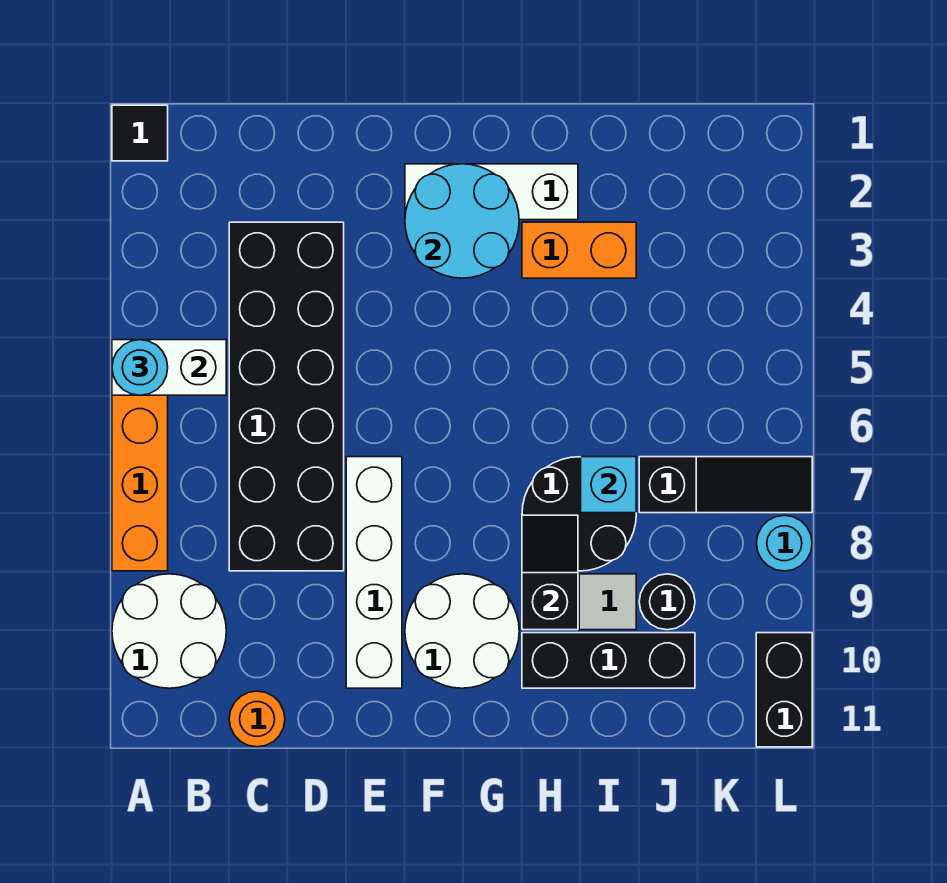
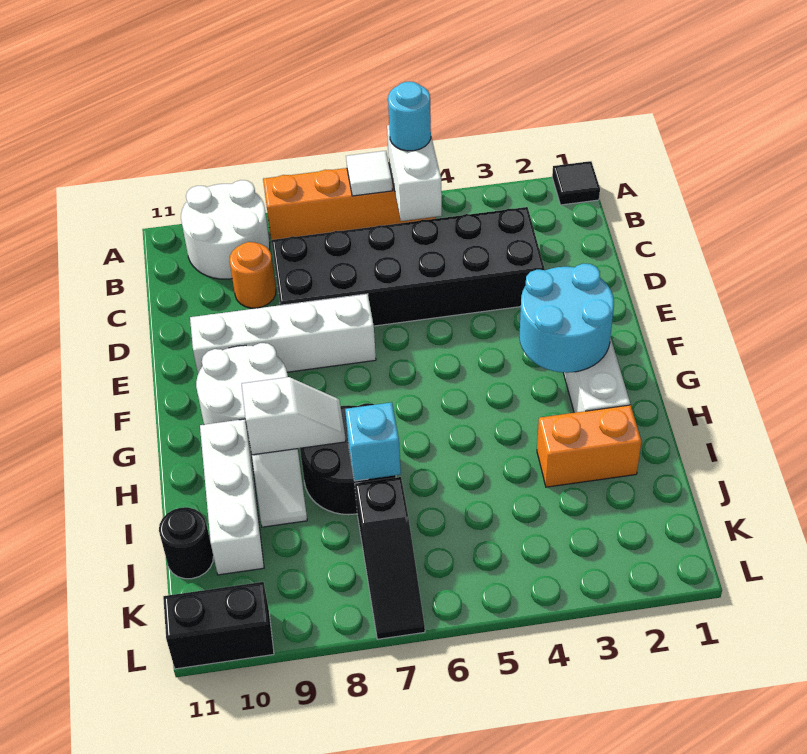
none -> white 1x1 tile [346,151,393,196]
orange 1x1 round brick [229,691,285,747] -> orange 1x1 round brick moved to [229,242,276,308]
orange 1x2 brick [522,222,636,278] -> orange 1x2 brick turned to [537,405,642,487]
black 1x2 slope [522,515,578,630] -> white 1x2 slope [242,377,346,455]
black 1x3 brick [522,633,695,688] -> white 1x3 brick [200,419,264,575]
black 1x1 round brick [639,574,695,630] -> black 1x1 round brick moved to [159,507,213,579]
cyan 1x1 round brick [756,515,812,571] -> none

